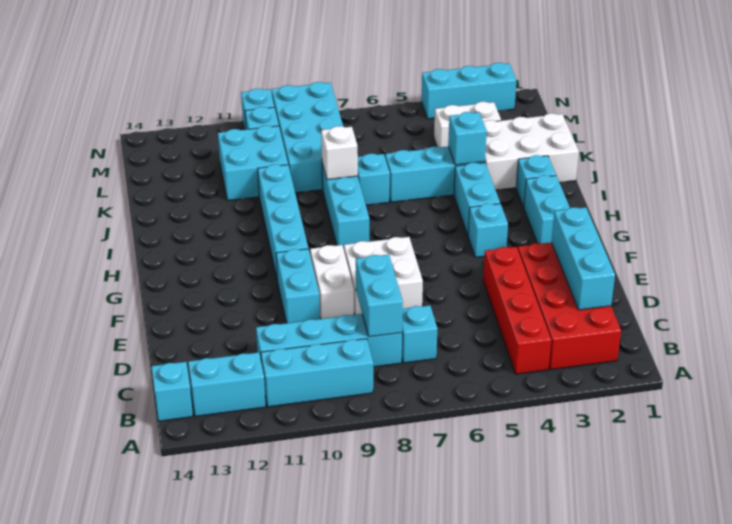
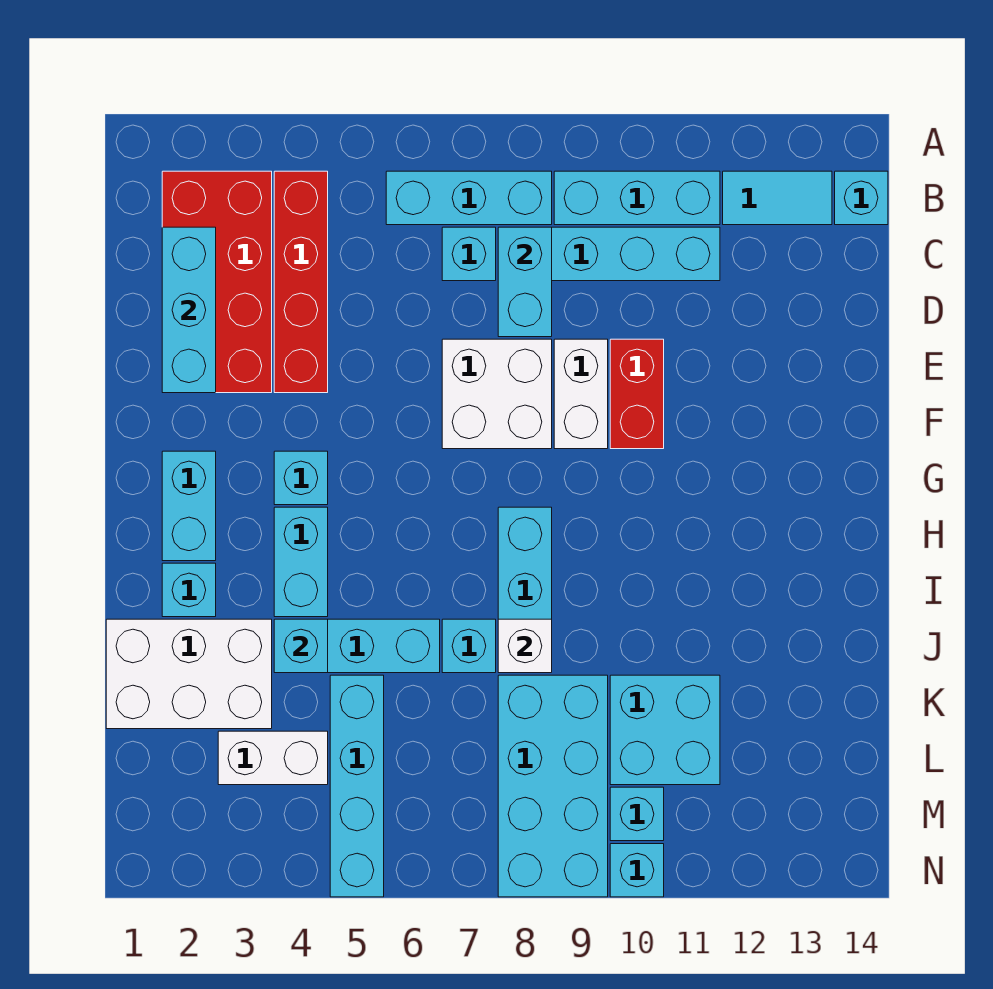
cyan 1x2 brick [188,352,266,416] -> cyan 1x2 tile [723,171,832,225]
cyan 1x2 brick [276,249,320,323] -> red 1x2 brick [610,339,664,449]
cyan 1x4 brick [258,165,308,281] -> cyan 1x4 brick moved to [330,675,384,897]
cyan 1x3 brick [421,63,516,119] -> cyan 1x3 brick moved to [386,171,552,225]

